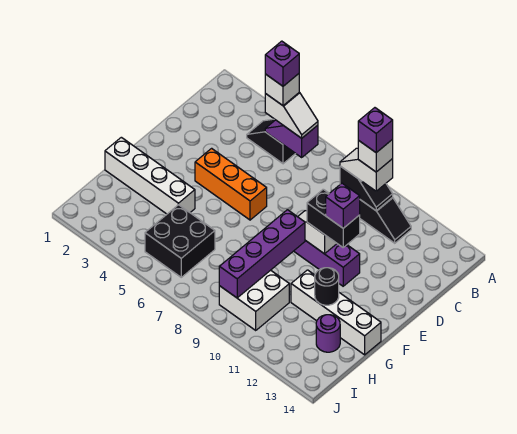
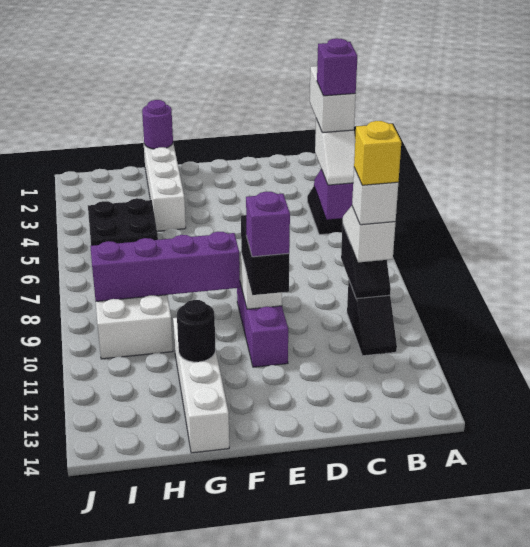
white 1x1 brick [265,74,299,106] -> white 1x2 brick [310,66,356,133]
purple 1x1 brick [358,108,393,153] -> yellow 1x1 brick [354,121,401,185]
orange 1x3 brick [195,148,267,220] -> none
purple 1x1 round brick [316,315,340,352] -> purple 1x1 round brick moved to [142,100,173,149]

